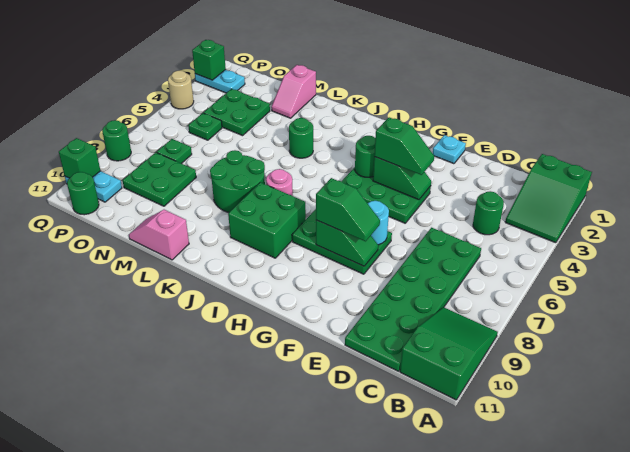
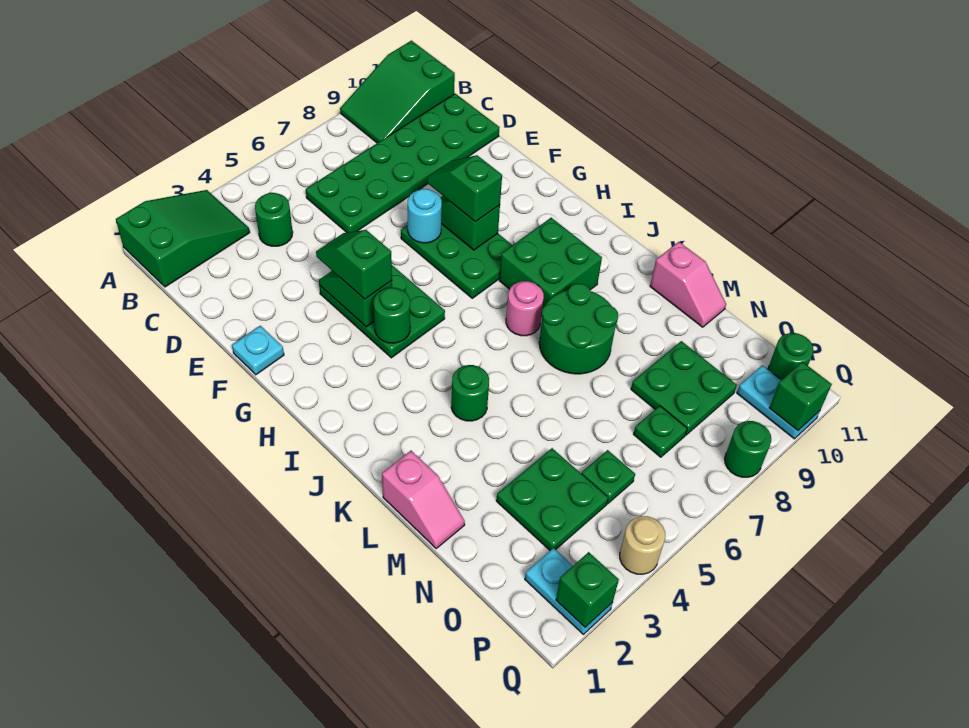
pink 1x2 slope [271,65,316,118] -> pink 1x2 slope turned to [382,451,465,548]

